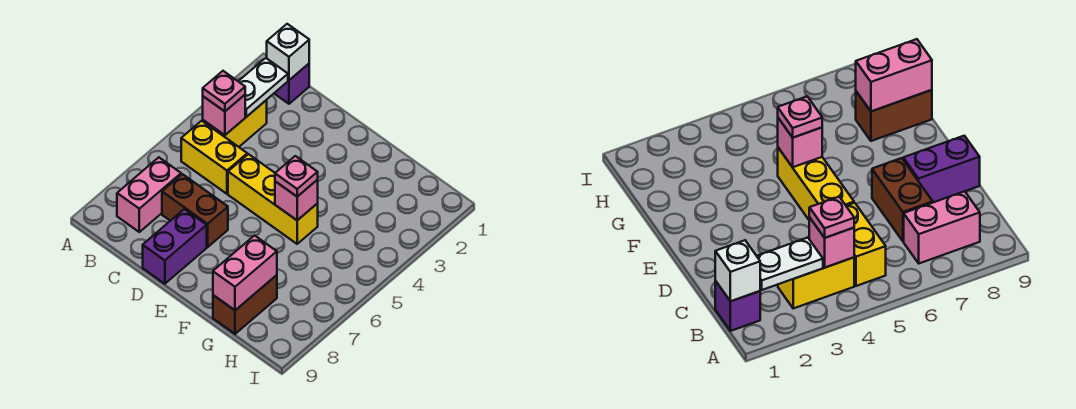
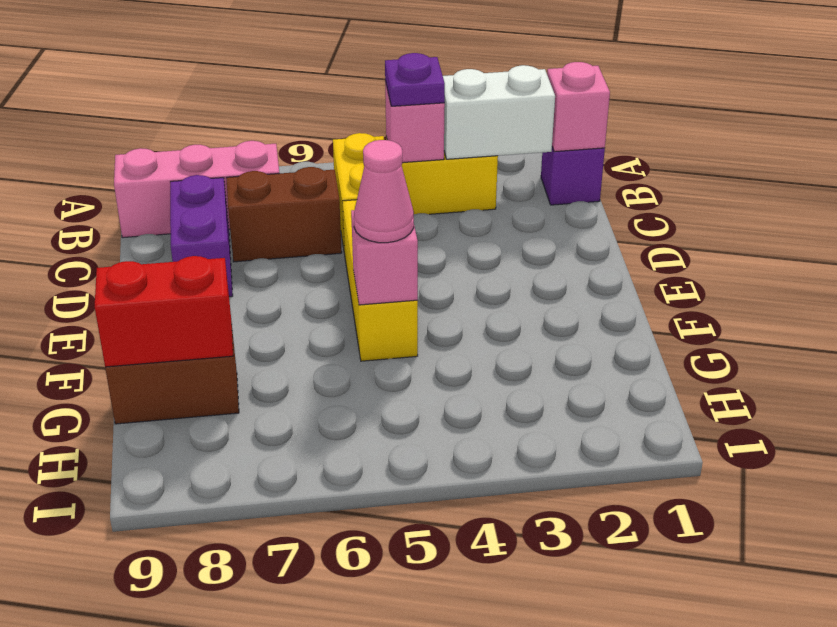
white 1x1 brick [267,24,309,80] -> pink 1x1 brick [547,62,610,152]
white 1x2 plate [238,58,288,117] -> white 1x2 brick [443,65,555,159]
pink 1x1 plate [203,71,245,111] -> purple 1x1 plate [385,53,445,106]
pink 1x2 brick [117,157,181,232] -> pink 1x3 brick [114,141,279,238]
brown 1x2 brick [162,174,228,247] -> brown 1x2 brick turned to [226,167,342,262]
purple 1x2 brick [143,209,207,284] -> purple 1x2 brick turned to [170,175,233,297]
pink 1x1 plate [275,156,318,197] -> pink 1x1 cone [354,140,414,243]
pink 1x2 brick [213,236,277,310] -> red 1x2 brick [94,256,233,367]

